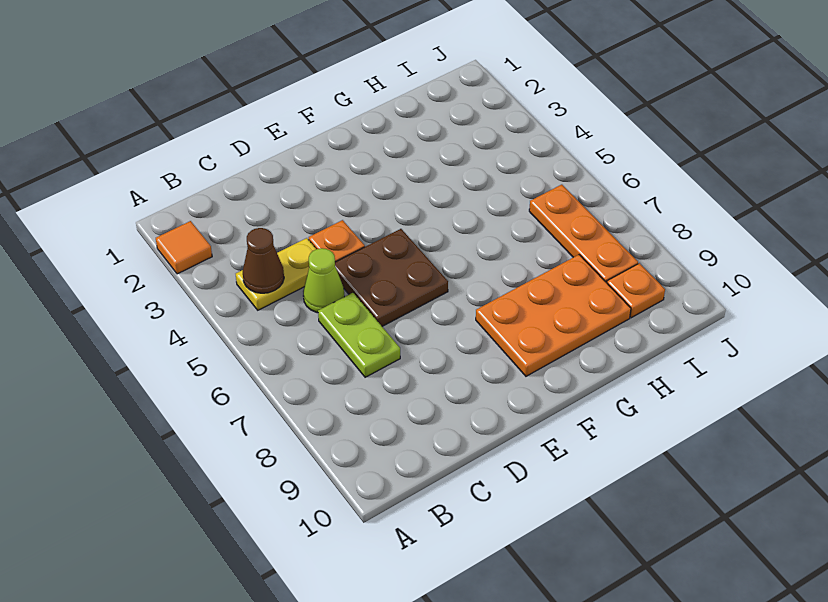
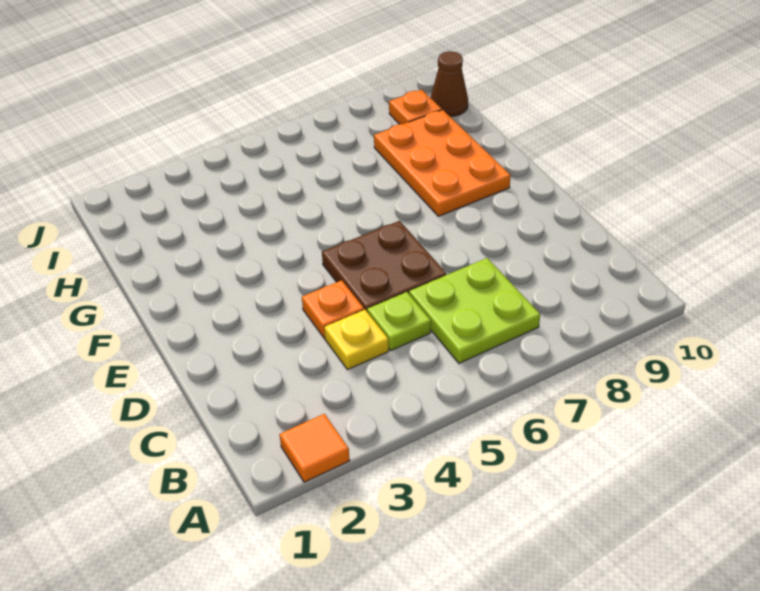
yellow 1x2 plate [236,238,316,310] -> yellow 1x1 plate [324,310,389,370]
brown 1x1 cone [243,228,284,293] -> brown 1x1 cone moved to [431,51,468,116]
lime 1x1 cone [303,248,344,313] -> lime 1x1 plate [367,292,431,350]
lime 1x2 plate [318,293,400,377] -> lime 2x2 plate [409,258,540,363]
orange 1x3 plate [529,185,638,283] -> none

